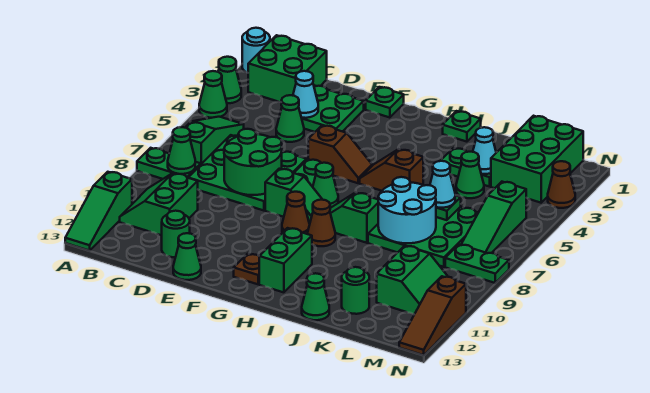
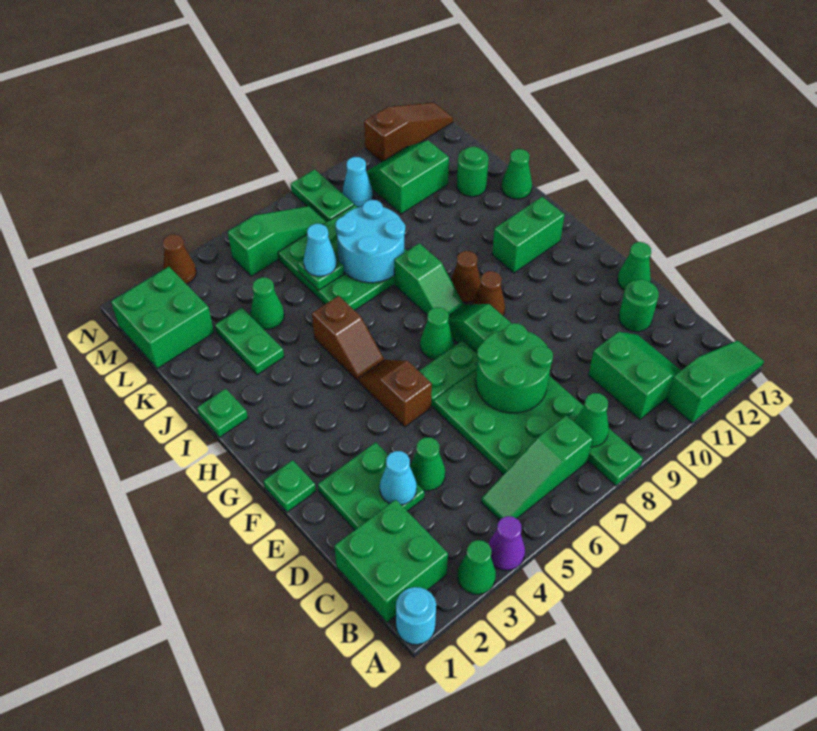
green 1x1 cone [199,71,227,118] -> purple 1x1 cone [488,516,525,570]
green 2x2 slope [120,173,198,235] -> green 2x2 slope turned to [588,332,681,420]
brown 1x1 plate [234,254,259,284] -> none
cyan 1x1 cone [473,127,496,174] -> cyan 1x1 cone moved to [342,157,373,207]
green 2x3 brick [491,116,583,203] -> green 2x2 brick [111,267,214,369]

